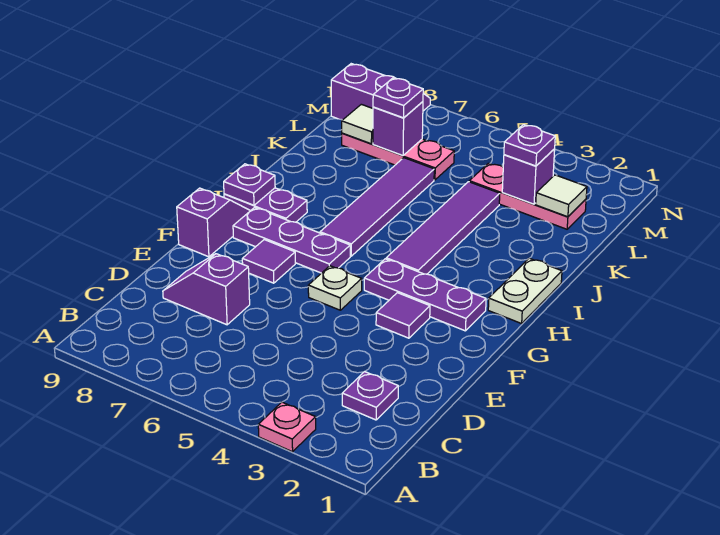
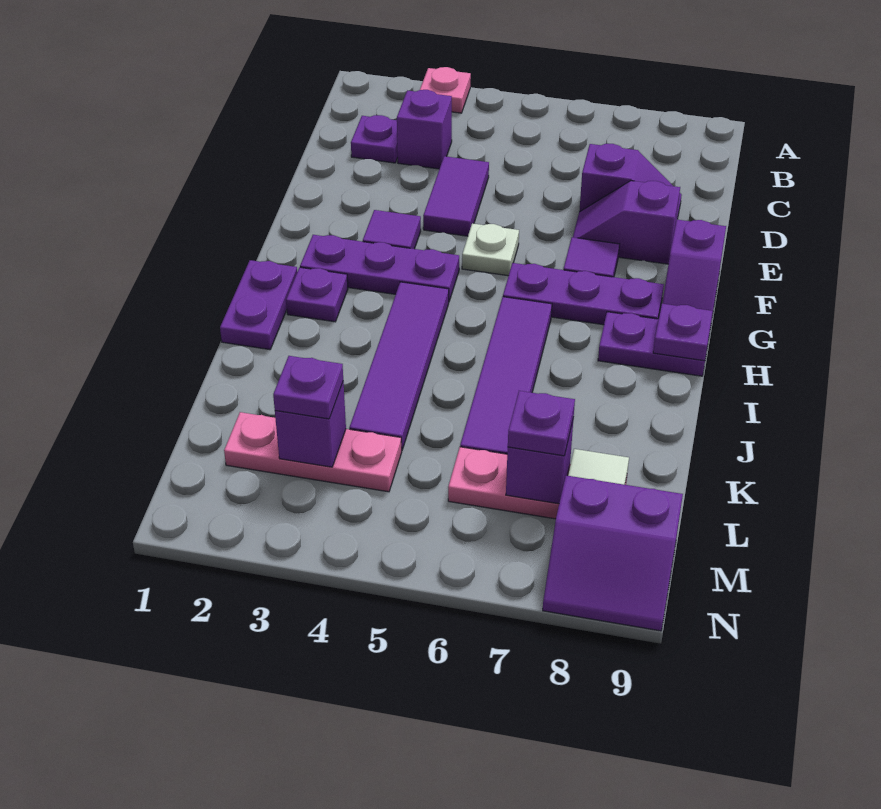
none -> purple 1x1 brick [397,90,452,169]
none -> purple 1x2 tile [423,156,489,236]
none -> purple 1x2 slope [573,181,680,264]
white 1x2 plate [488,258,562,324] -> purple 1x2 plate [220,260,297,350]
none -> purple 1x1 plate [286,267,348,322]
white 1x1 tile [536,175,587,217] -> none

